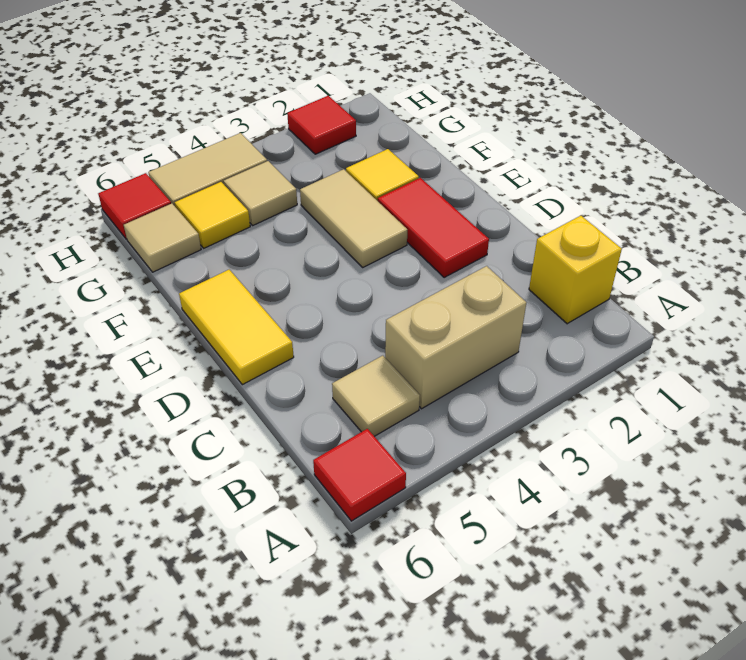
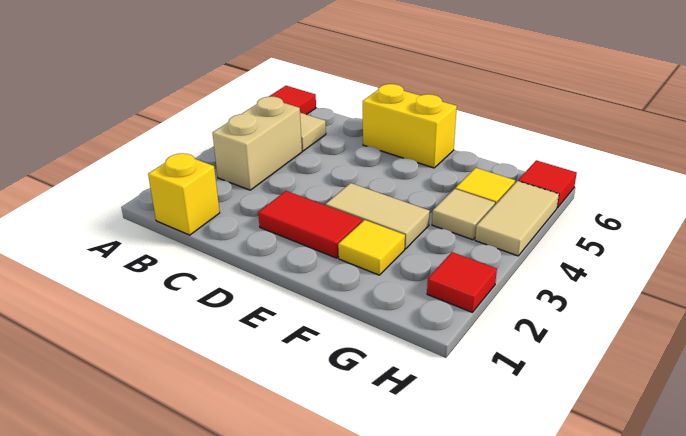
yellow 1x2 tile [179,270,294,385] -> yellow 1x2 brick [363,84,457,168]
tan 1x1 tile [124,204,201,272] -> none

